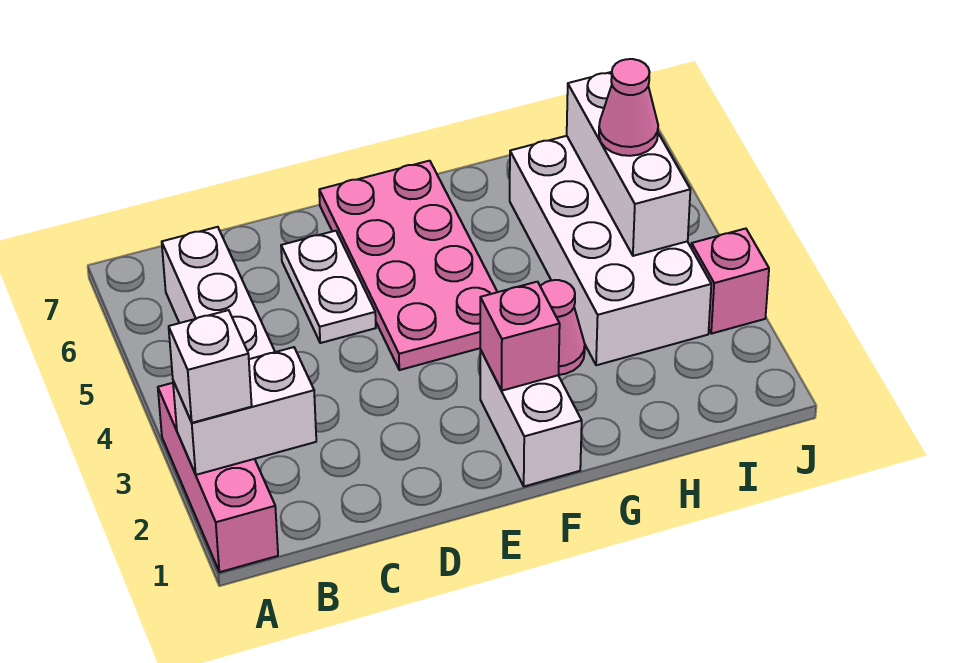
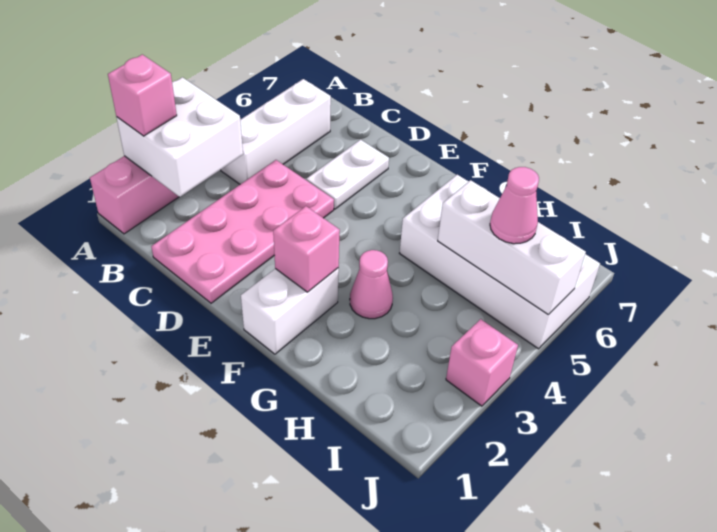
white 1x2 brick [173,347,316,475] -> white 2x2 brick [116,77,243,197]
white 1x1 brick [169,310,252,423] -> pink 1x1 brick [108,55,177,136]
pink 2x4 plate [319,161,497,370] -> pink 2x4 plate moved to [151,160,334,303]
white 2x4 brick [510,136,711,365] -> white 2x4 brick turned to [400,175,600,349]
white 1x3 brick [567,72,690,256] -> white 1x3 brick turned to [438,180,586,315]

